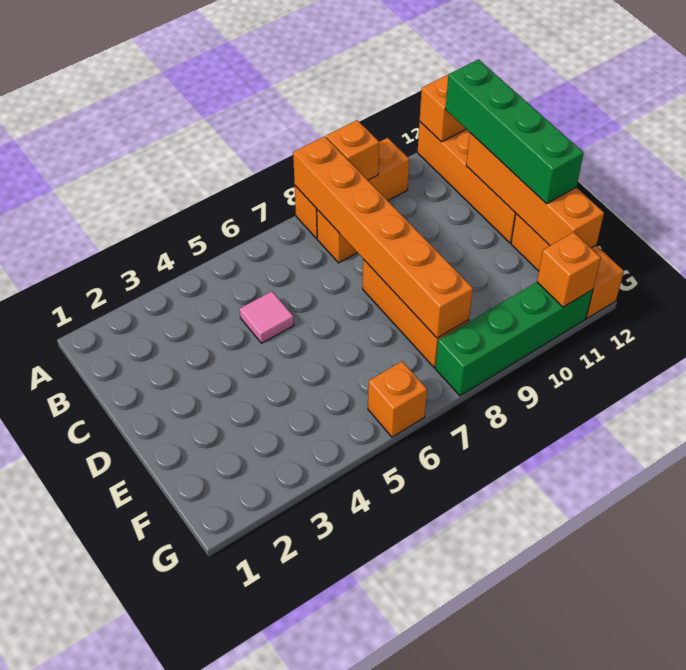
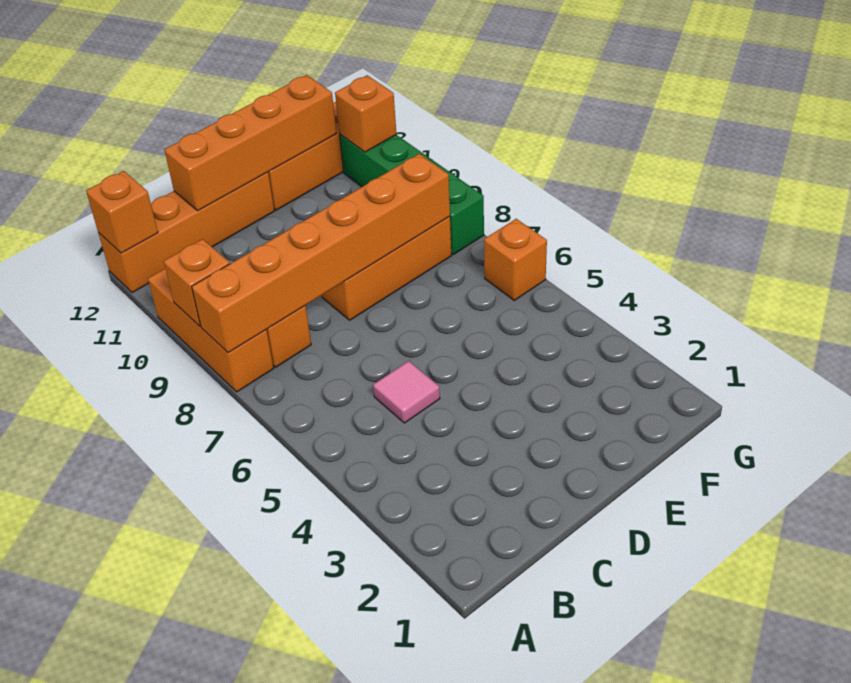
green 1x4 brick [445,59,583,204] -> none

